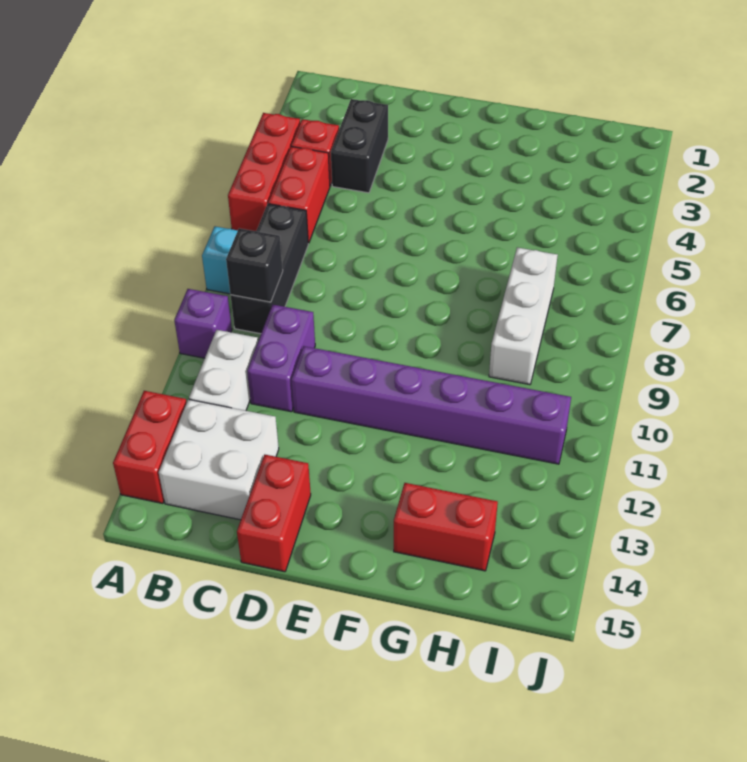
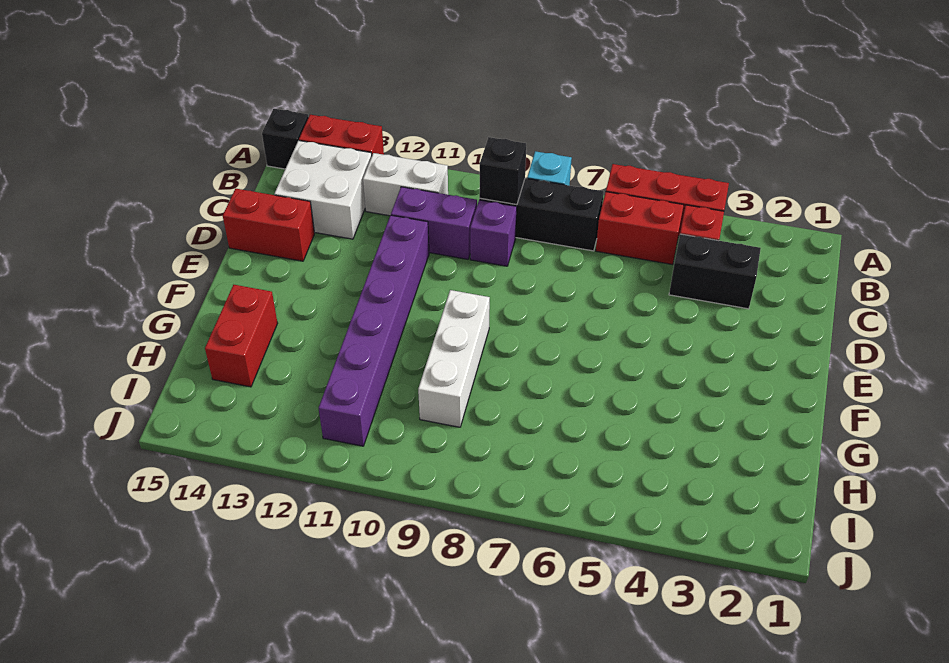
purple 1x1 brick [174,289,232,358] -> purple 1x1 brick moved to [470,200,517,266]
none -> black 1x1 brick [262,109,309,169]
white 1x3 brick [489,247,558,385] -> white 1x3 brick turned to [418,290,490,427]

